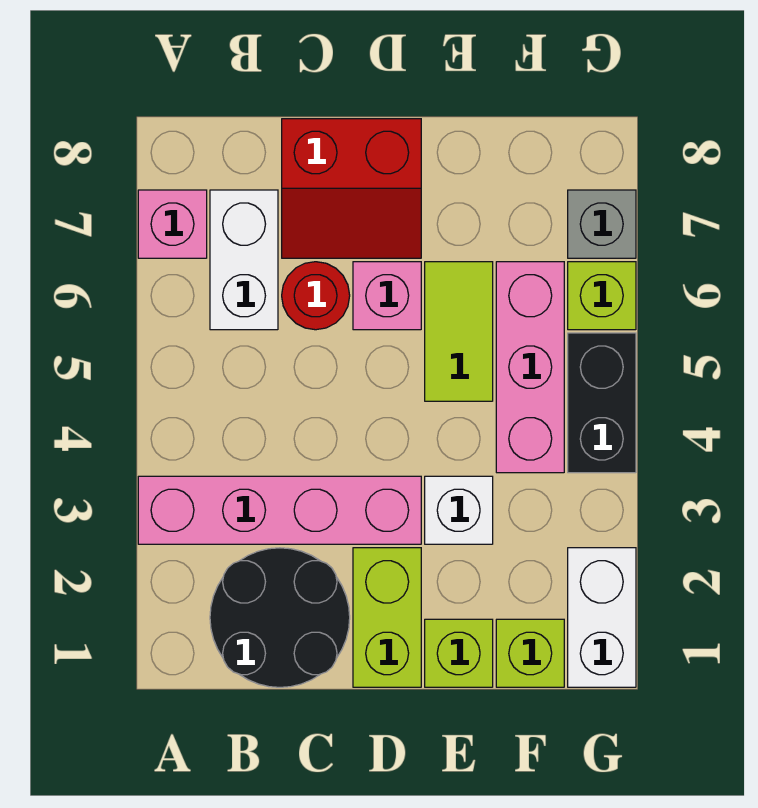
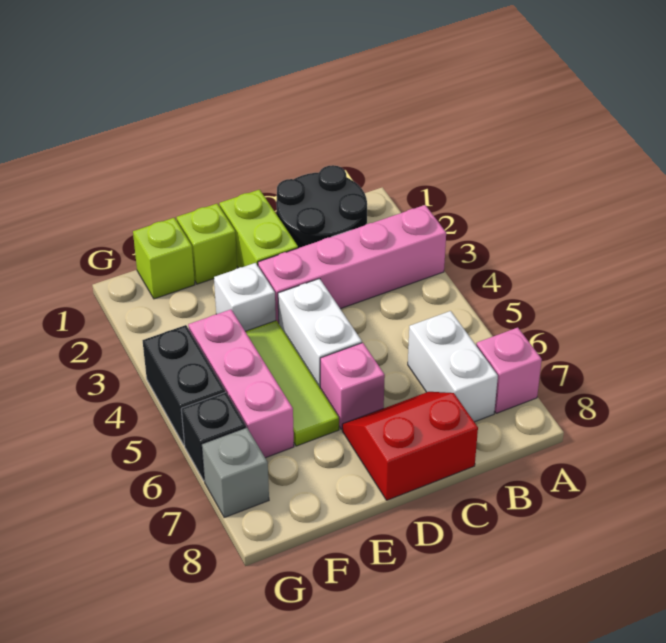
red 1x1 round brick [282,262,350,330] -> none
lime 1x2 tile [425,262,493,401] -> lime 1x3 tile [245,321,339,446]
white 1x2 brick [568,548,636,687] -> white 1x2 brick moved to [278,279,362,387]
lime 1x1 brick [568,262,636,330] -> black 1x1 brick [181,392,246,480]

